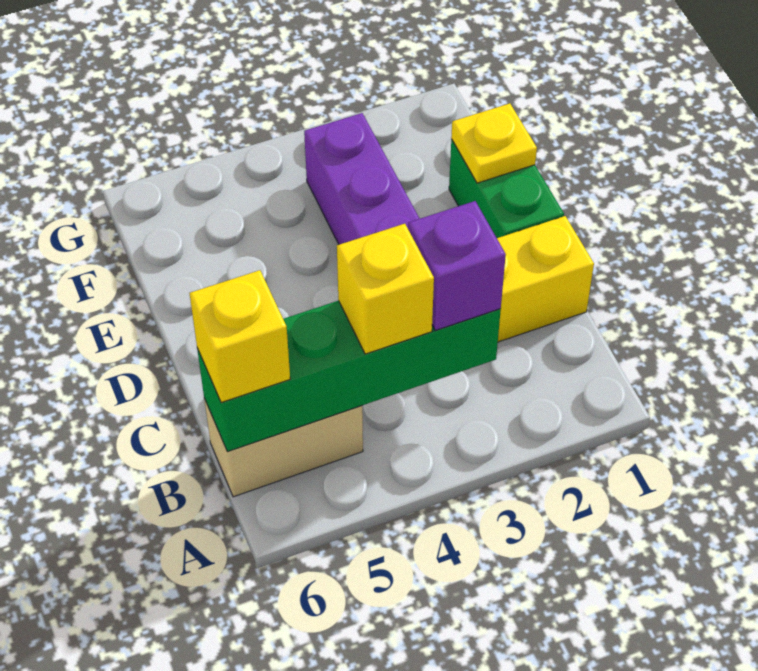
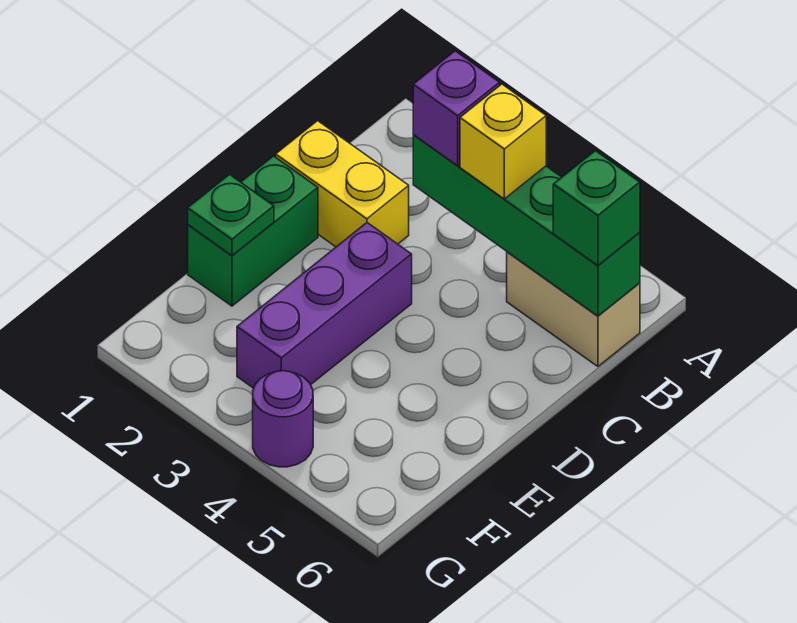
yellow 1x1 brick [190,270,290,403] -> green 1x1 brick [553,151,640,265]
yellow 1x1 plate [451,103,537,183] -> green 1x1 plate [188,174,274,255]
none -> purple 1x1 round brick [253,371,313,467]

